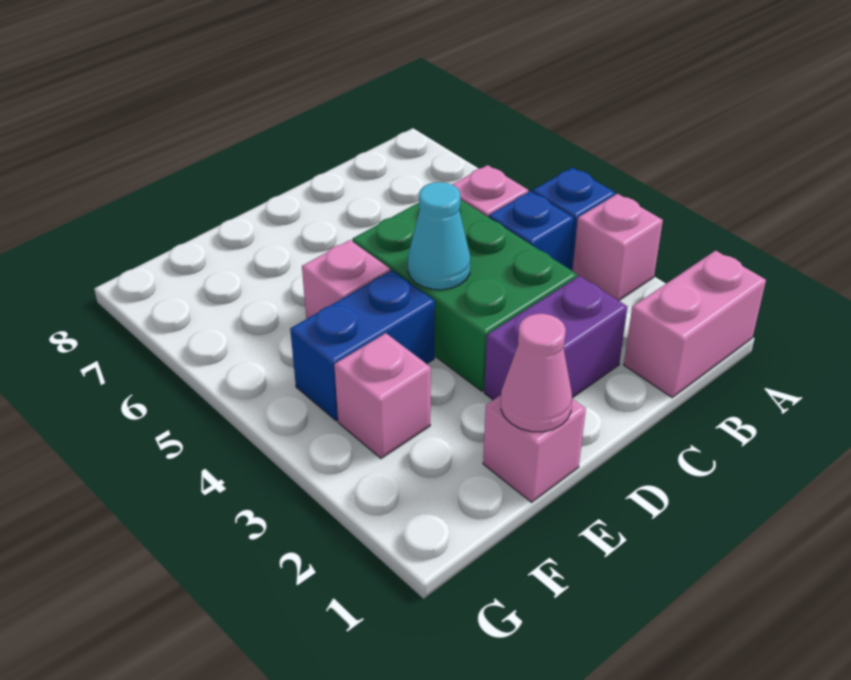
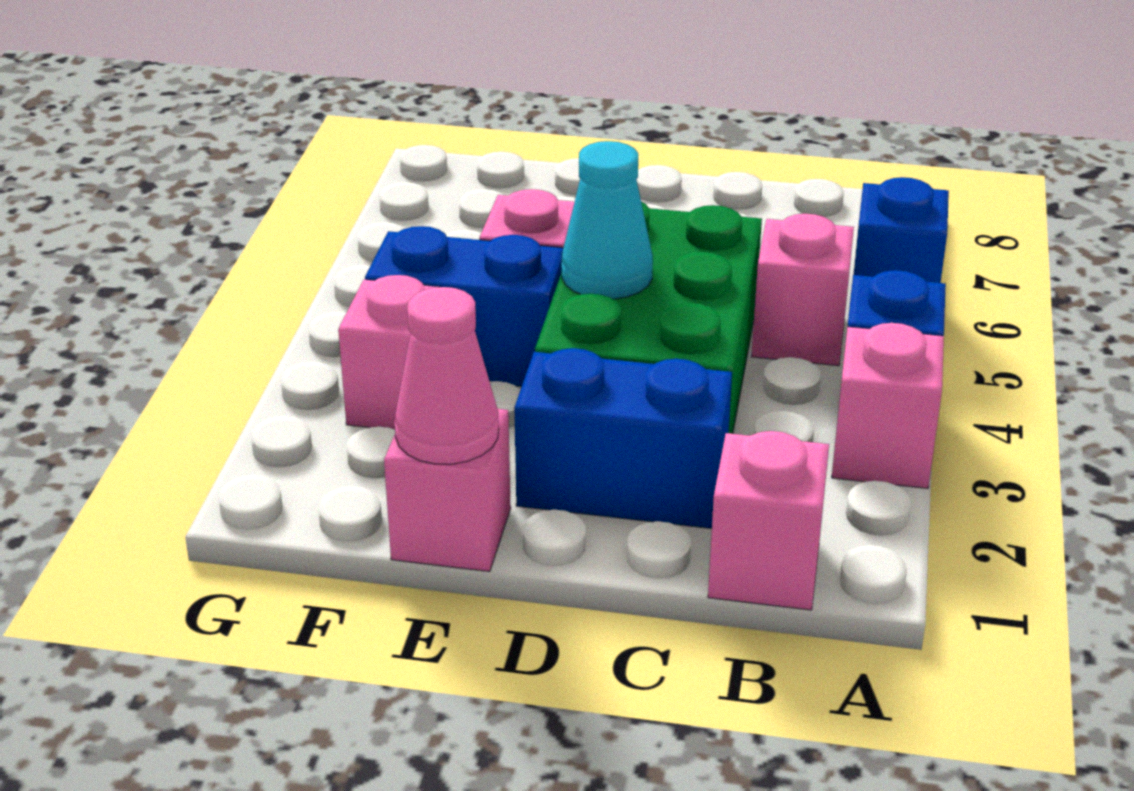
pink 1x2 brick [624,251,766,397] -> pink 1x1 brick [708,431,829,610]
blue 1x1 brick [489,191,573,268] -> blue 1x1 brick moved to [854,177,949,283]
purple 1x2 brick [484,276,627,400] -> blue 1x2 brick [514,348,732,528]

